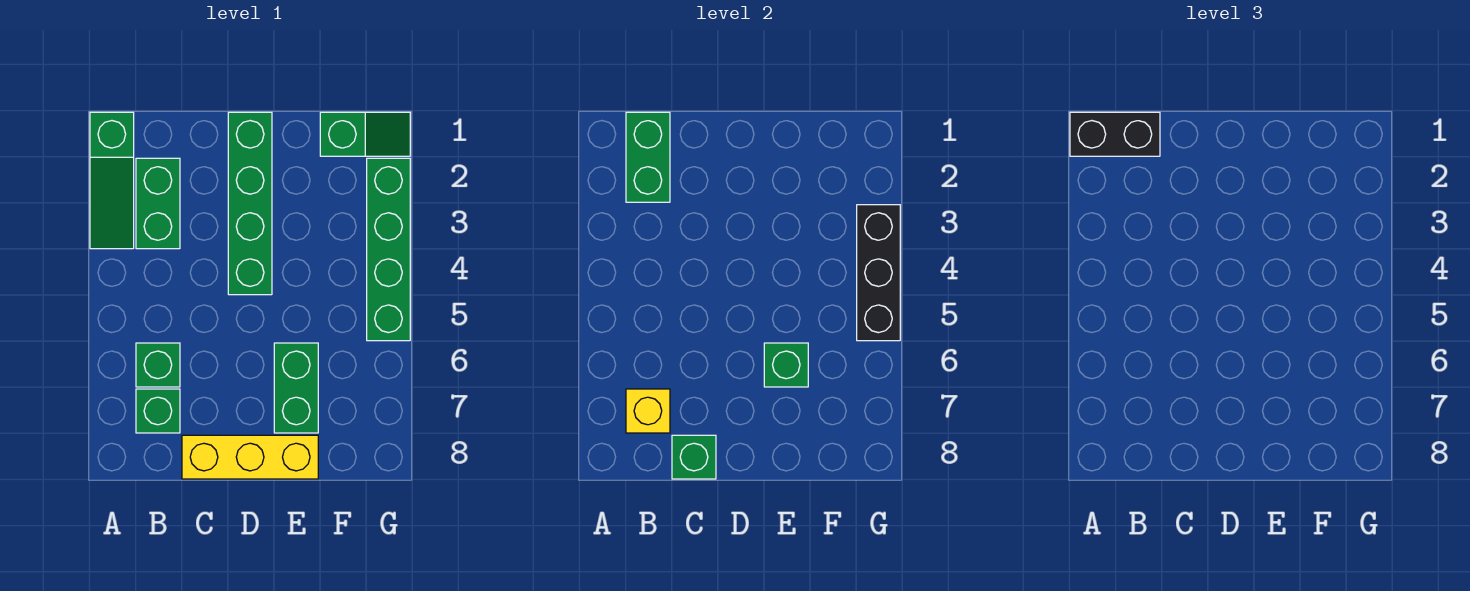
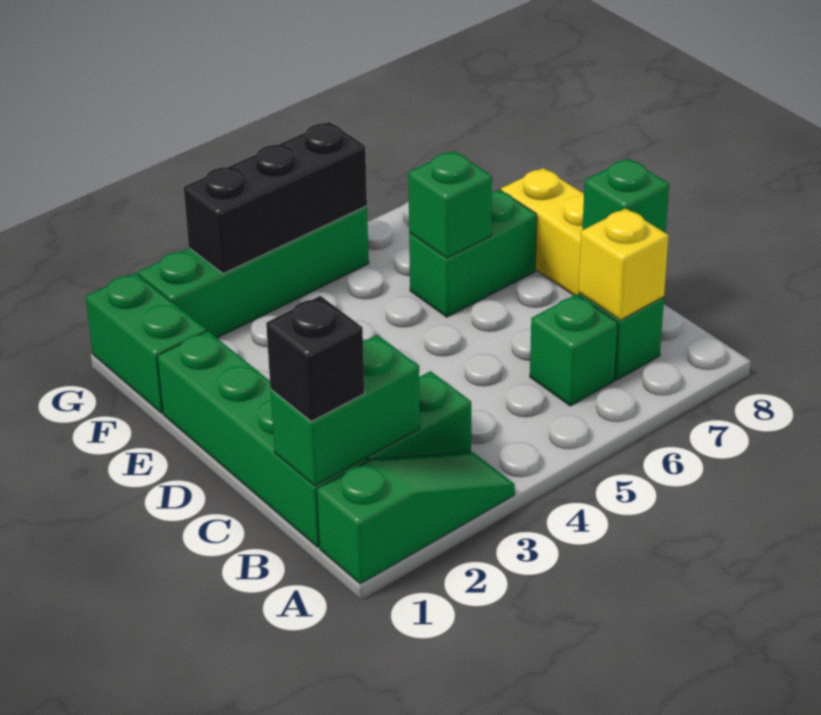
black 1x2 brick [1070,112,1160,156] -> black 1x1 brick [266,296,365,421]
green 1x4 brick [228,112,272,295] -> green 1x4 brick turned to [157,331,367,547]
green 1x2 slope [320,112,410,156] -> green 1x2 brick [86,273,206,413]

